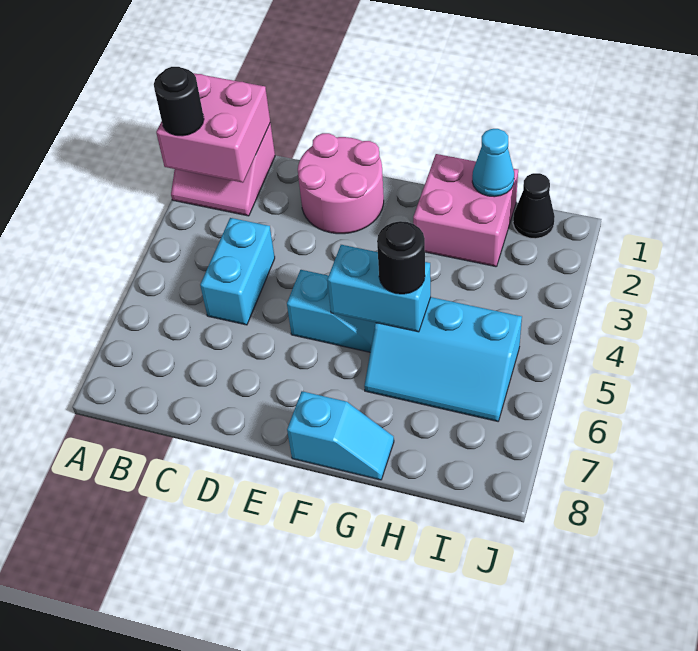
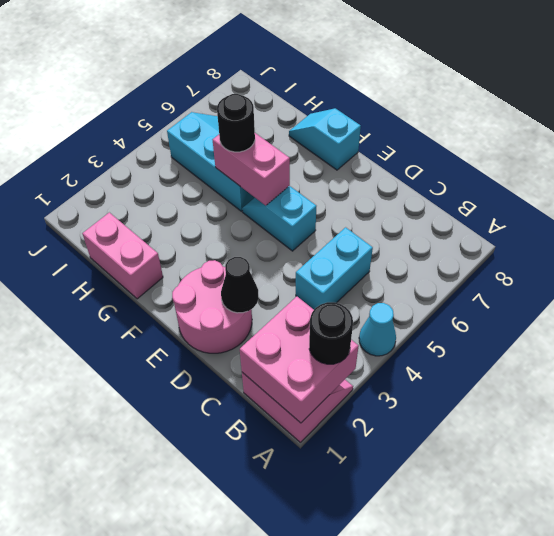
cyan 1x2 brick [327,245,431,332] -> pink 1x2 brick [213,133,290,205]
pink 2x2 brick [413,154,518,267] -> pink 1x2 brick [82,212,163,299]
cyan 1x1 cone [472,129,514,197] -> cyan 1x1 cone moved to [359,303,396,356]
black 1x1 cone [513,173,555,239] -> black 1x1 cone moved to [221,257,259,313]

